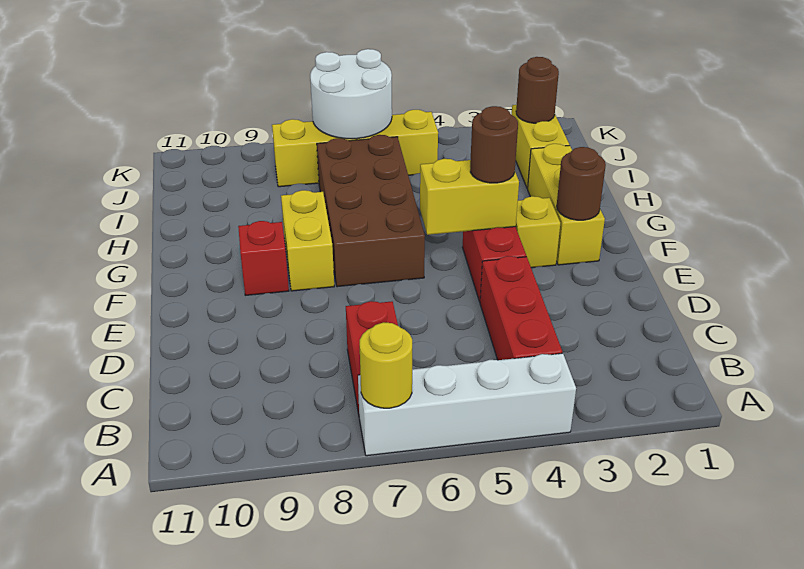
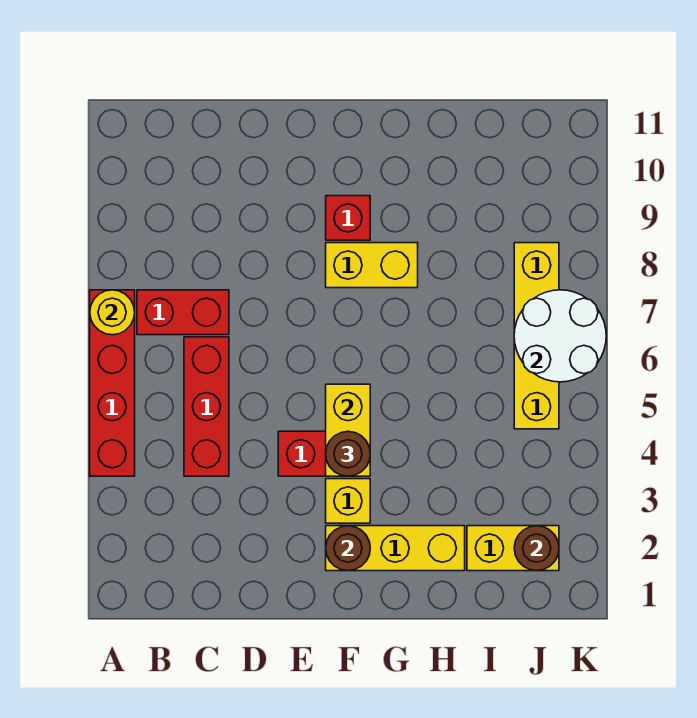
white 1x4 brick [358,353,576,456] -> red 1x4 brick [90,290,135,476]
red 1x3 brick [480,256,562,360] -> red 1x3 brick turned to [184,337,229,476]
brown 2x4 brick [317,135,425,287] -> none

